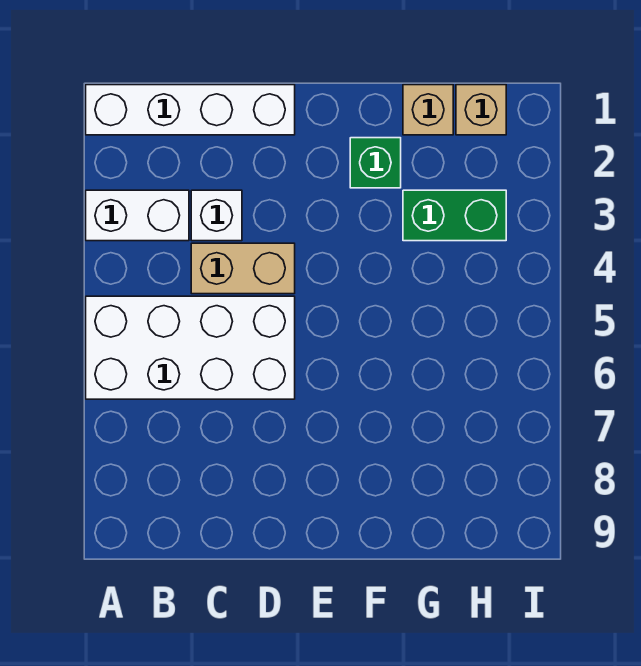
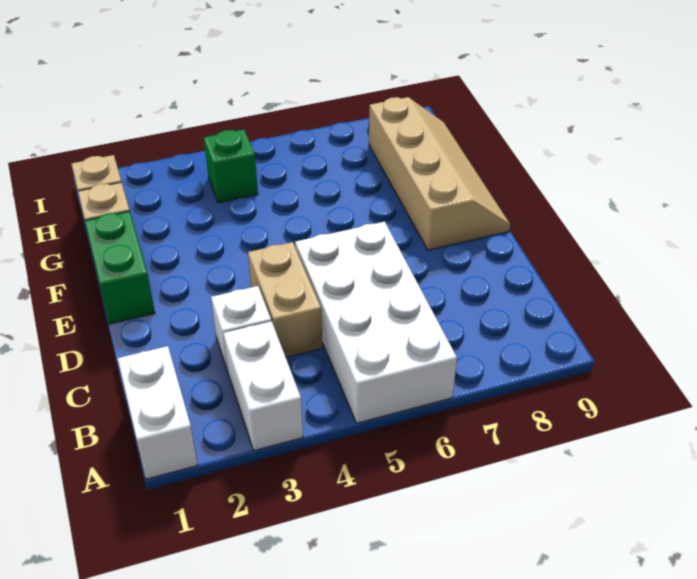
white 1x4 brick [86,85,295,135] -> white 1x2 brick [117,346,198,479]
none -> tan 2x4 slope [369,97,510,250]
green 1x1 brick [350,138,401,188] -> green 1x1 brick moved to [204,129,258,203]
green 1x2 brick [403,190,506,241] -> green 1x2 brick moved to [85,211,155,324]

